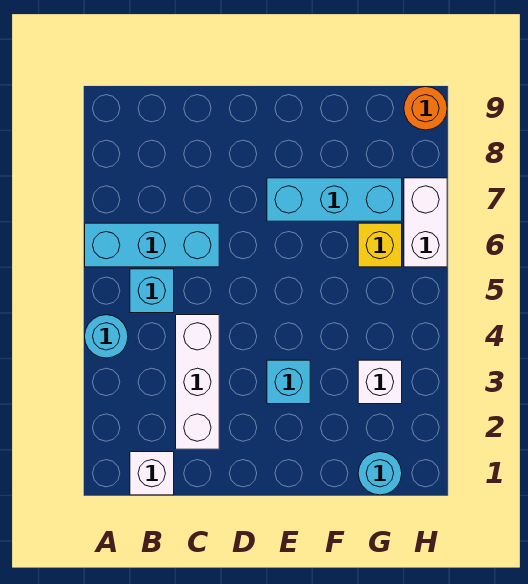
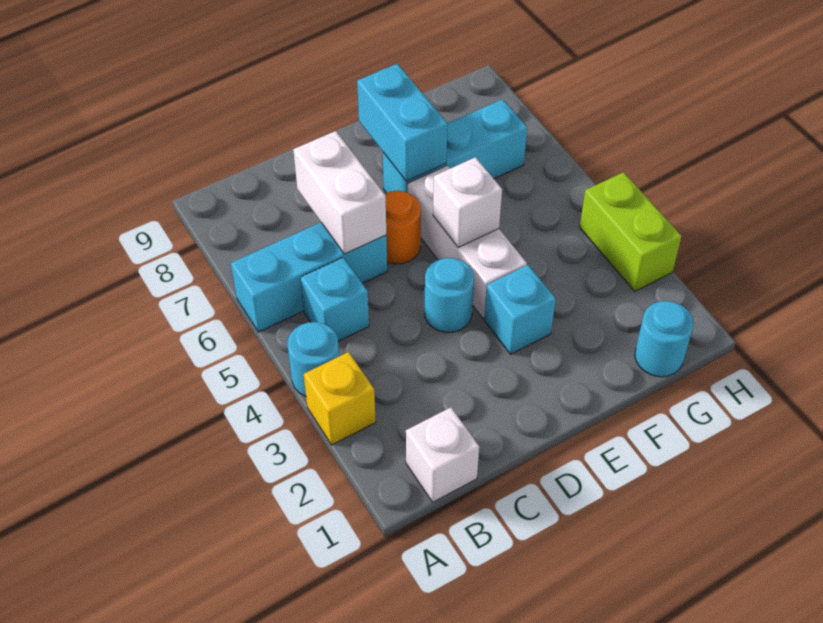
white 1x3 brick [176,315,219,449] -> white 1x3 brick moved to [408,166,527,319]
none -> cyan 1x1 round brick [425,258,474,333]
none -> cyan 1x2 brick [357,64,447,181]
white 1x1 brick [358,360,402,404] -> white 1x1 brick moved to [433,157,502,247]
yellow 1x1 brick [358,223,402,267] -> yellow 1x1 brick moved to [304,352,376,445]
none -> lime 1x2 brick [580,172,682,291]
white 1x2 brick [404,178,447,267] -> white 1x2 brick moved to [293,131,386,254]
orange 1x1 round brick [404,87,447,130] -> orange 1x1 round brick moved to [385,191,421,264]

